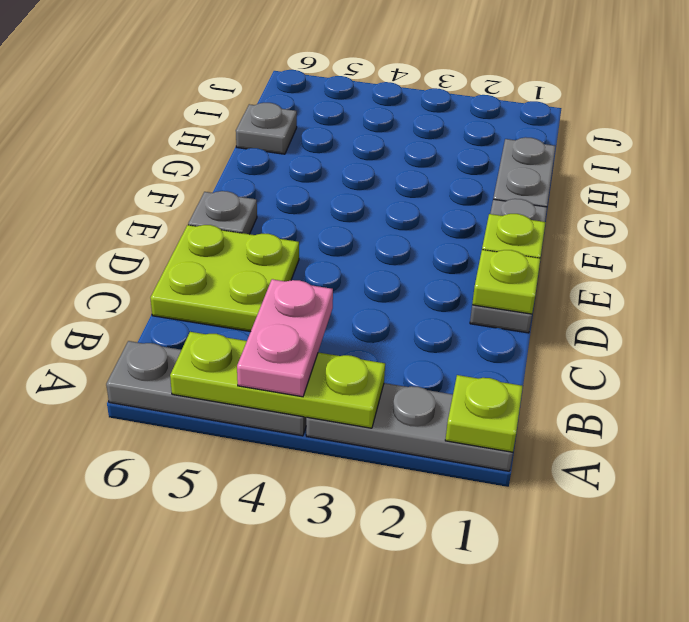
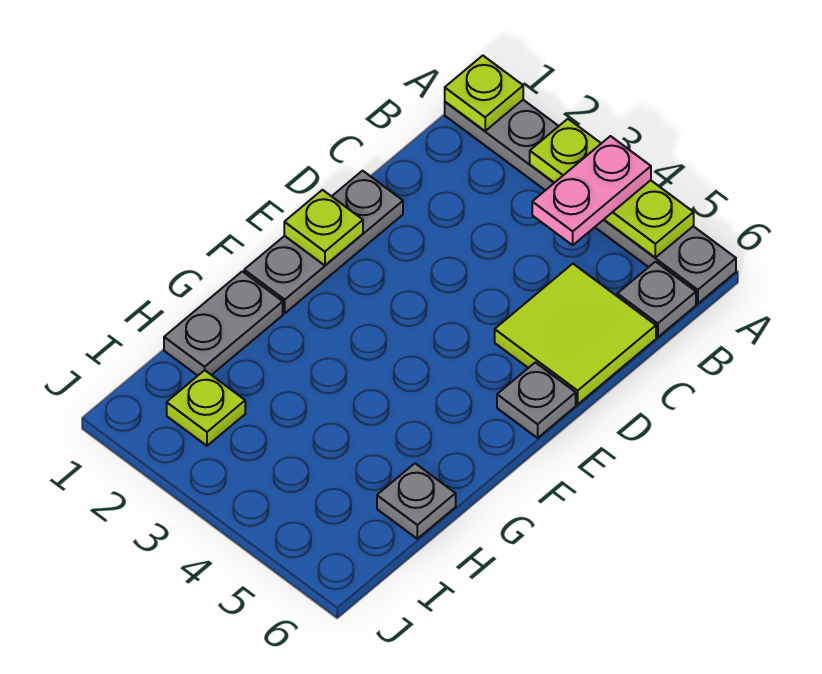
none -> grey 1x1 plate [617,262,696,337]
lime 2x2 plate [150,225,299,332] -> lime 2x2 tile [495,264,656,404]
lime 1x1 plate [472,250,541,314] -> lime 1x1 plate moved to [167,370,245,446]

